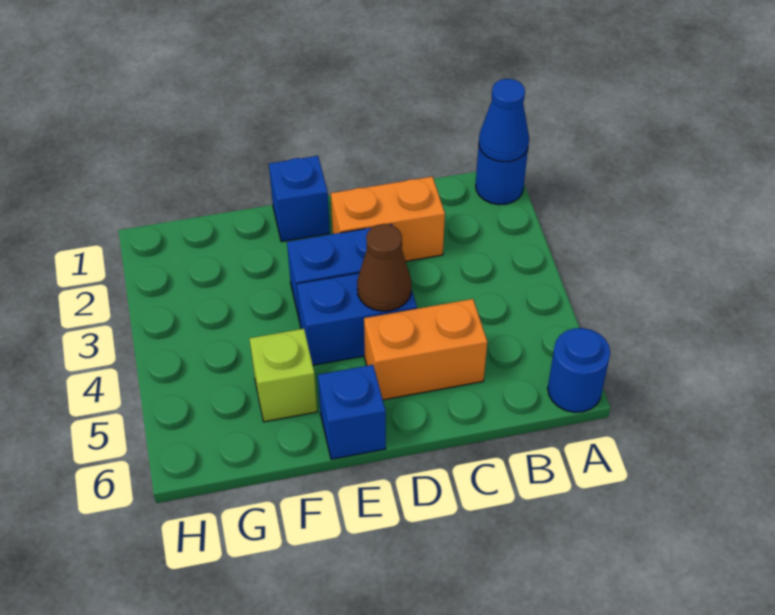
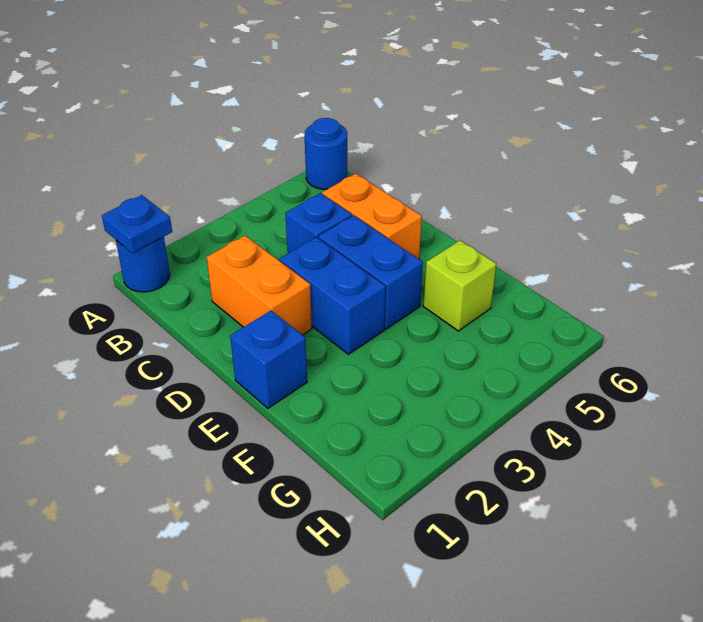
blue 1x1 cone [479,79,529,162] -> blue 1x1 plate [102,195,172,253]
brown 1x1 cone [357,224,411,311] -> none
blue 1x1 brick [318,365,386,459] -> blue 1x1 brick moved to [285,193,352,253]

